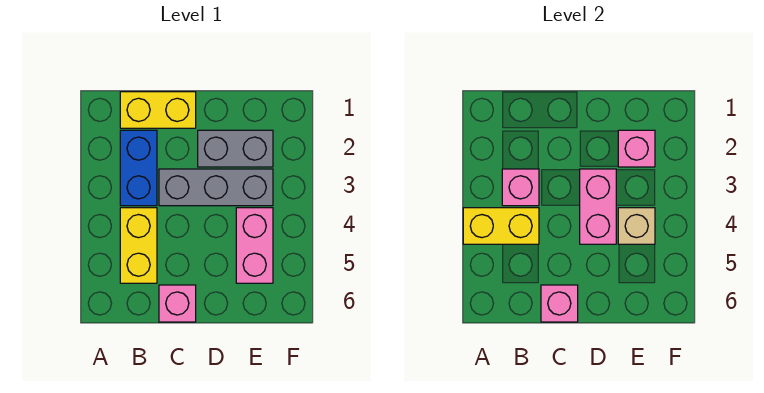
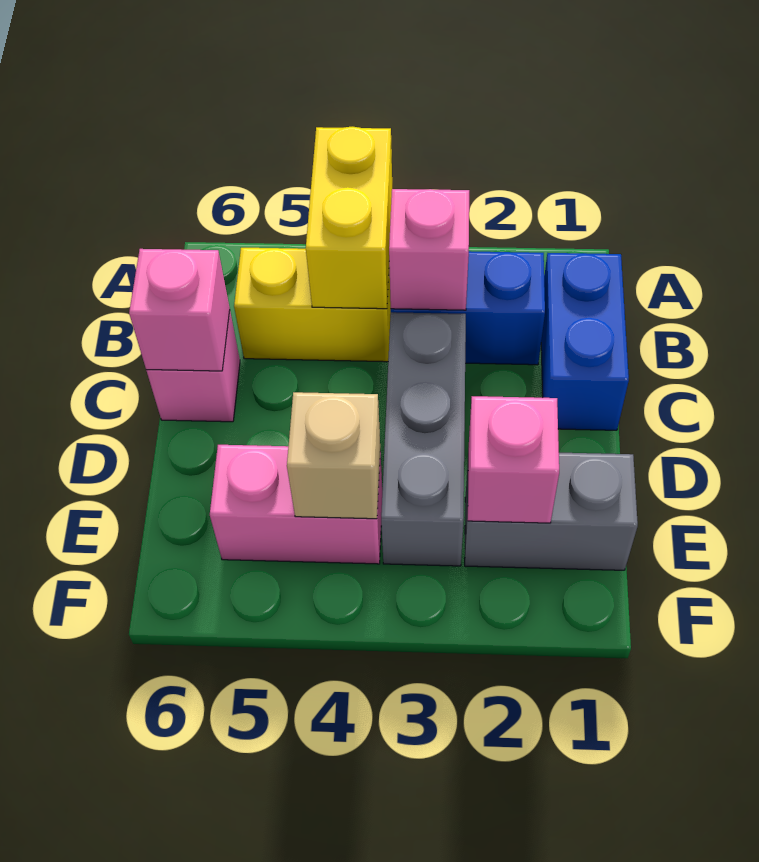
yellow 1x2 brick [120,92,196,128] -> blue 1x2 brick [541,253,629,430]
grey 1x2 brick [198,130,273,167] -> grey 1x2 brick turned to [465,453,638,570]
pink 1x2 brick [580,169,616,244] -> none

